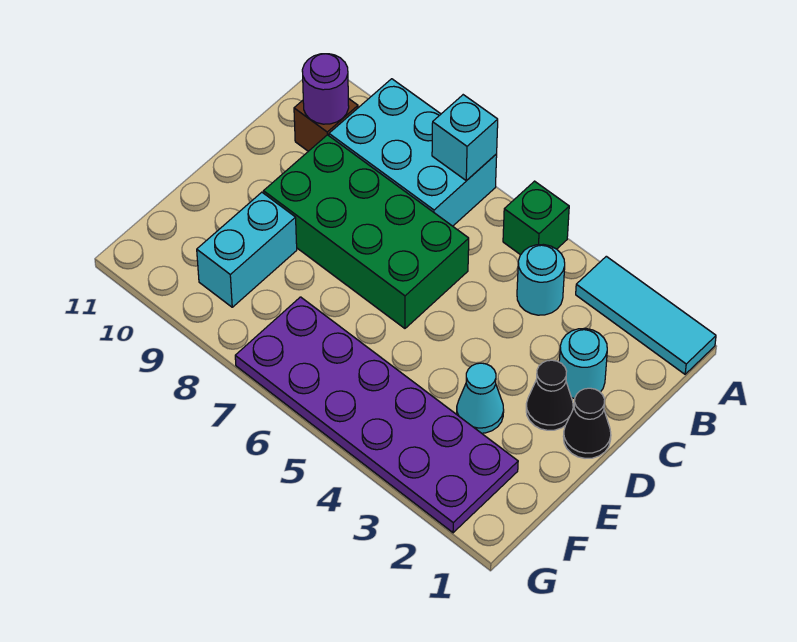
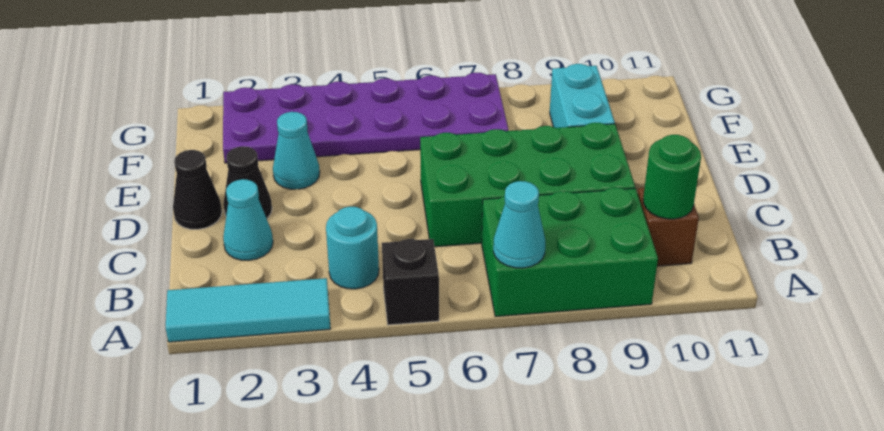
green 1x1 brick [503,181,569,255] -> black 1x1 brick [382,239,439,325]
cyan 2x3 brick [329,79,497,226] -> green 2x3 brick [482,188,658,317]
cyan 1x1 brick [432,95,498,181] -> cyan 1x1 cone [493,181,546,268]
purple 1x1 round brick [302,54,349,124] -> green 1x1 round brick [643,135,701,219]
cyan 1x1 round brick [559,328,607,399] -> cyan 1x1 cone [223,179,273,260]

